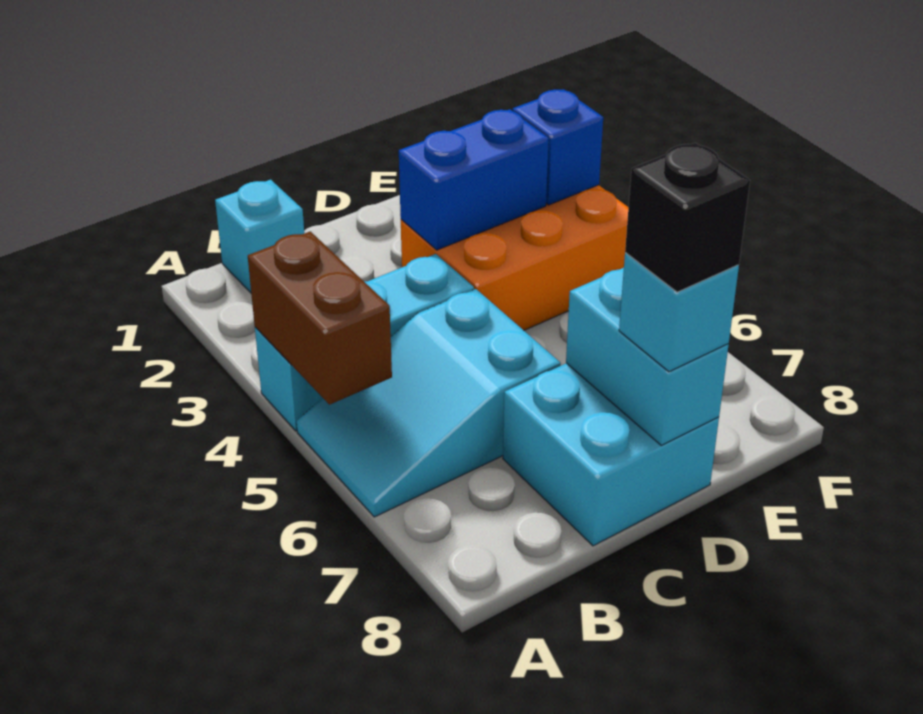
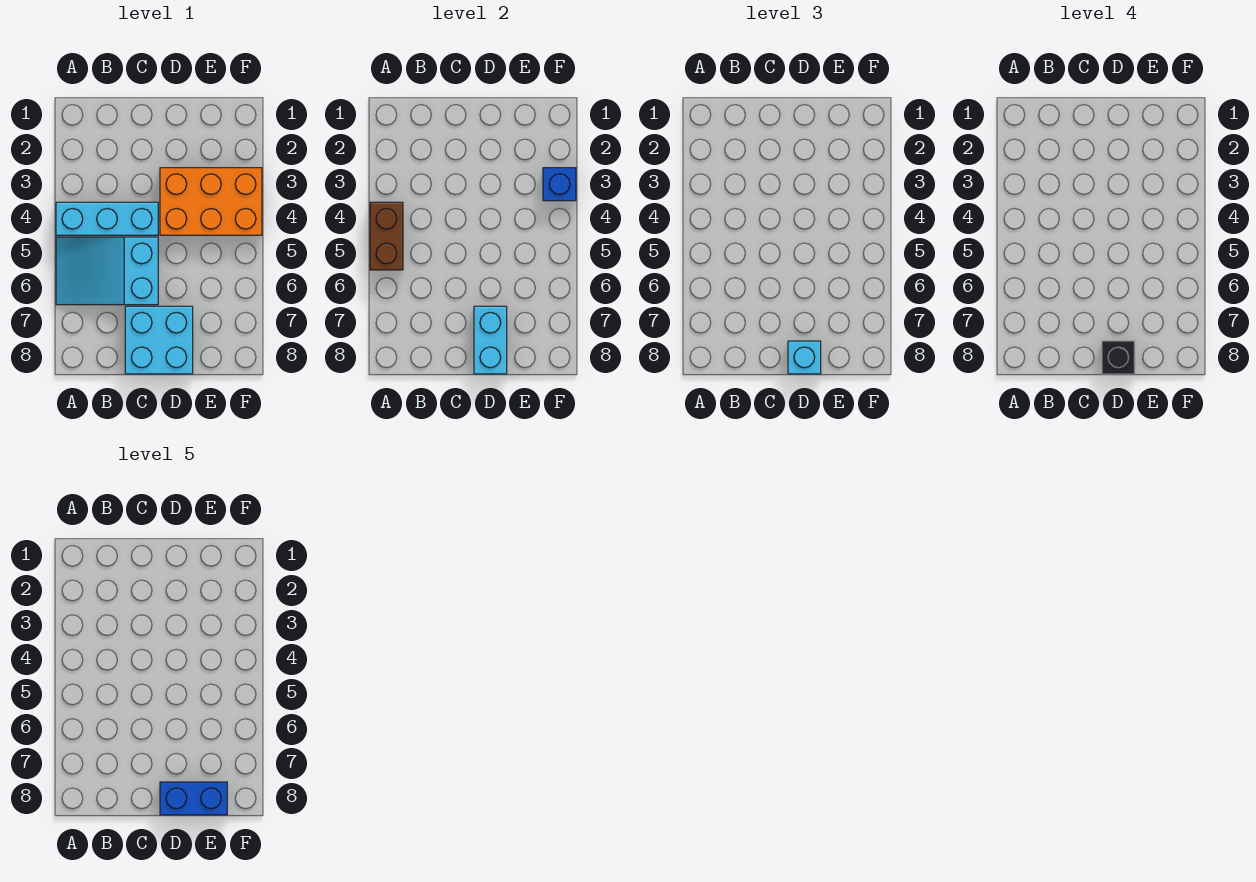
cyan 1x1 brick [215,180,304,293] -> none
blue 1x2 brick [399,109,549,250] -> blue 1x2 brick moved to [160,782,227,815]

